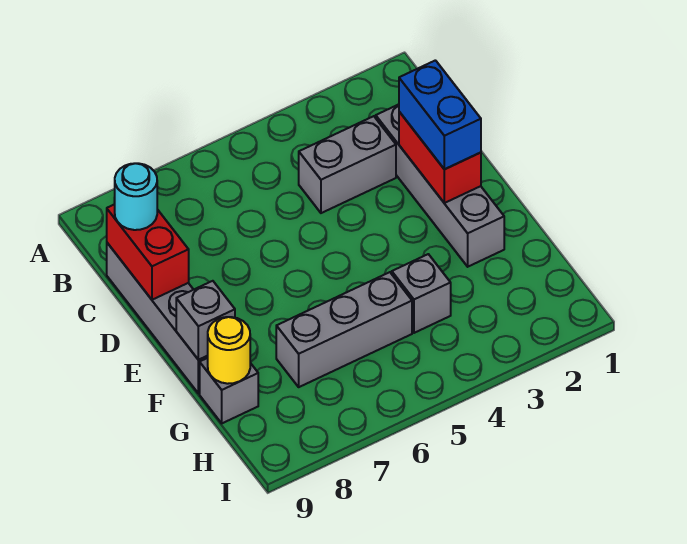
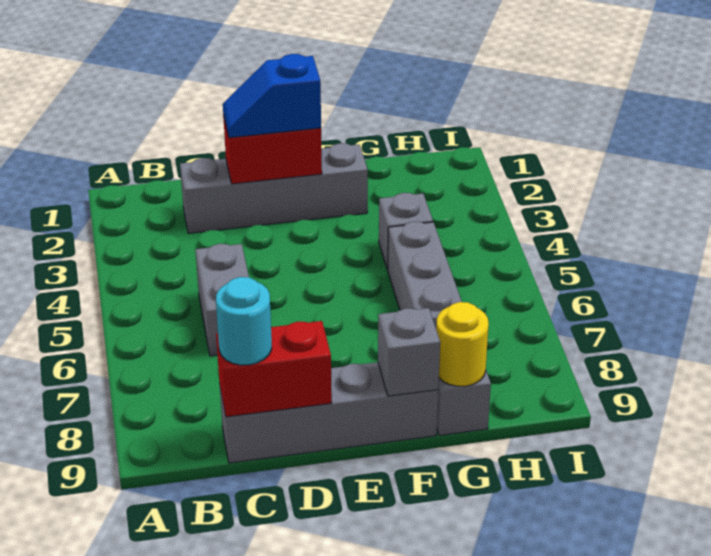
grey 1x2 brick [299,116,396,213] -> grey 1x2 brick moved to [195,244,249,356]
blue 1x2 brick [399,60,481,169] -> blue 1x2 slope [223,54,321,138]

